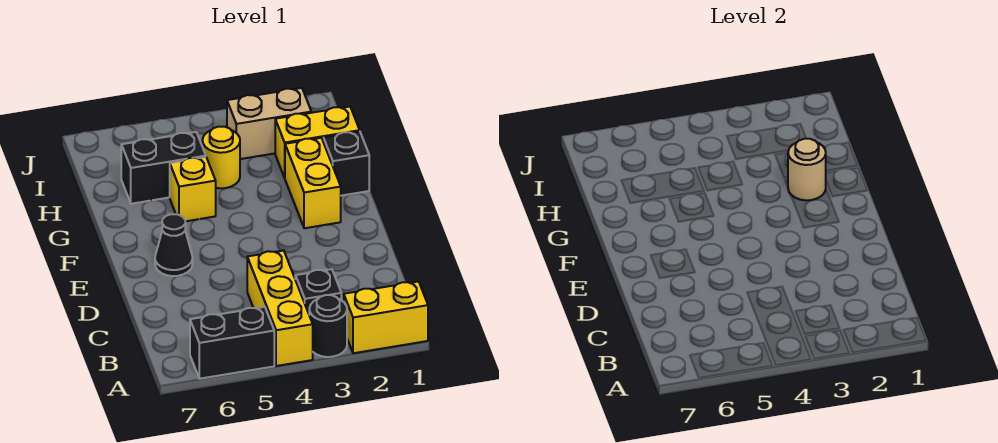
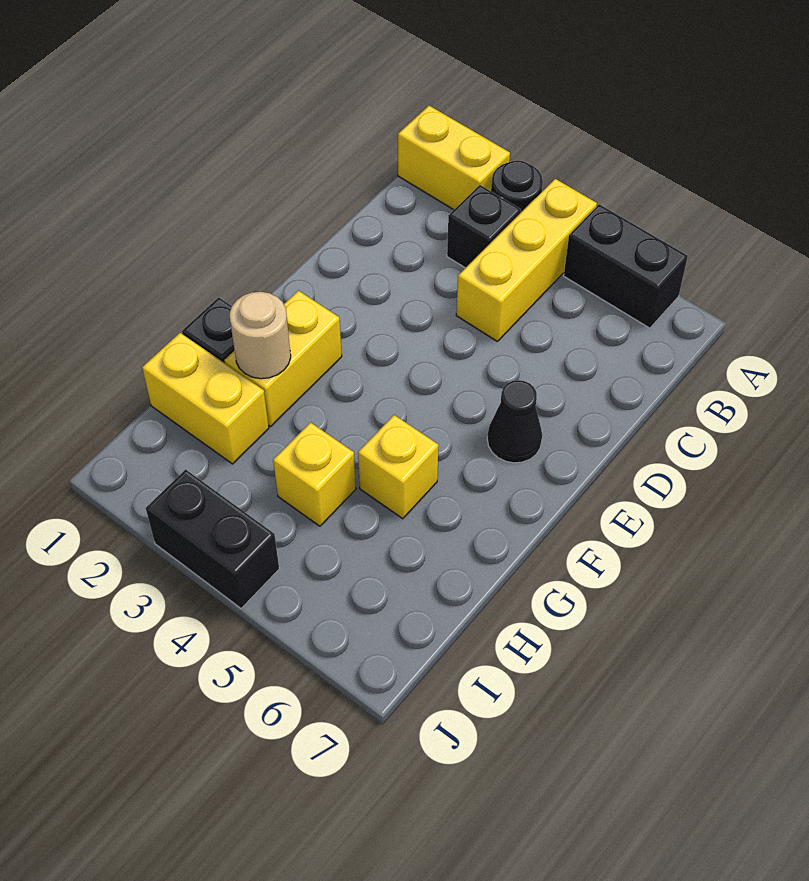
yellow 1x1 round brick [202,127,240,188] -> yellow 1x1 brick [273,422,356,526]
black 1x2 brick [121,132,206,204] -> black 1x2 brick moved to [146,469,279,608]
tan 1x2 brick [227,88,311,159] -> none

